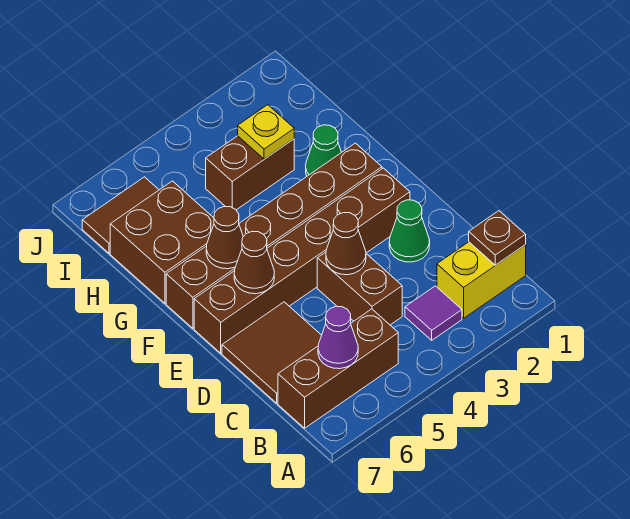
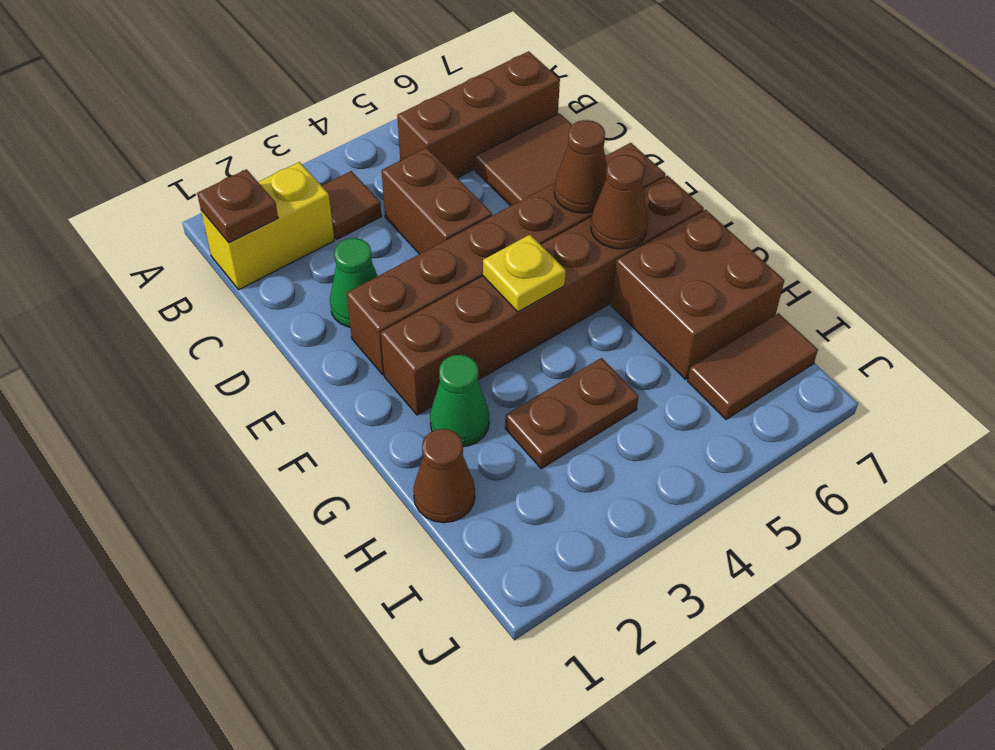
purple 1x1 tile [405,286,462,340] -> brown 1x1 tile [322,171,381,239]
purple 1x1 cone [318,306,358,369] -> none
brown 1x1 cone [326,213,366,275] -> brown 1x1 cone moved to [413,429,475,523]
brown 1x2 brick [206,136,294,210] -> brown 1x2 plate [505,358,639,469]
yellow 1x1 plate [238,105,294,159] -> yellow 1x1 plate moved to [483,235,566,312]

